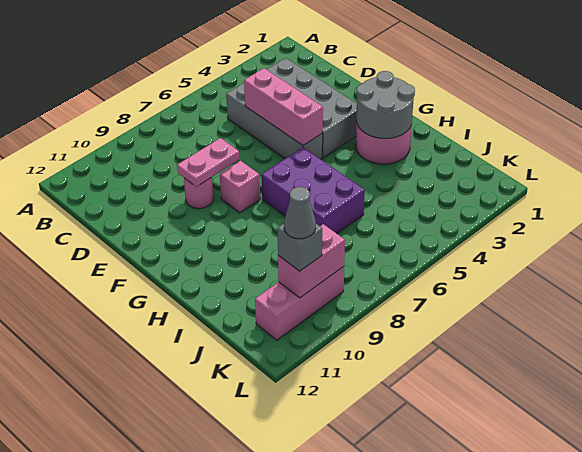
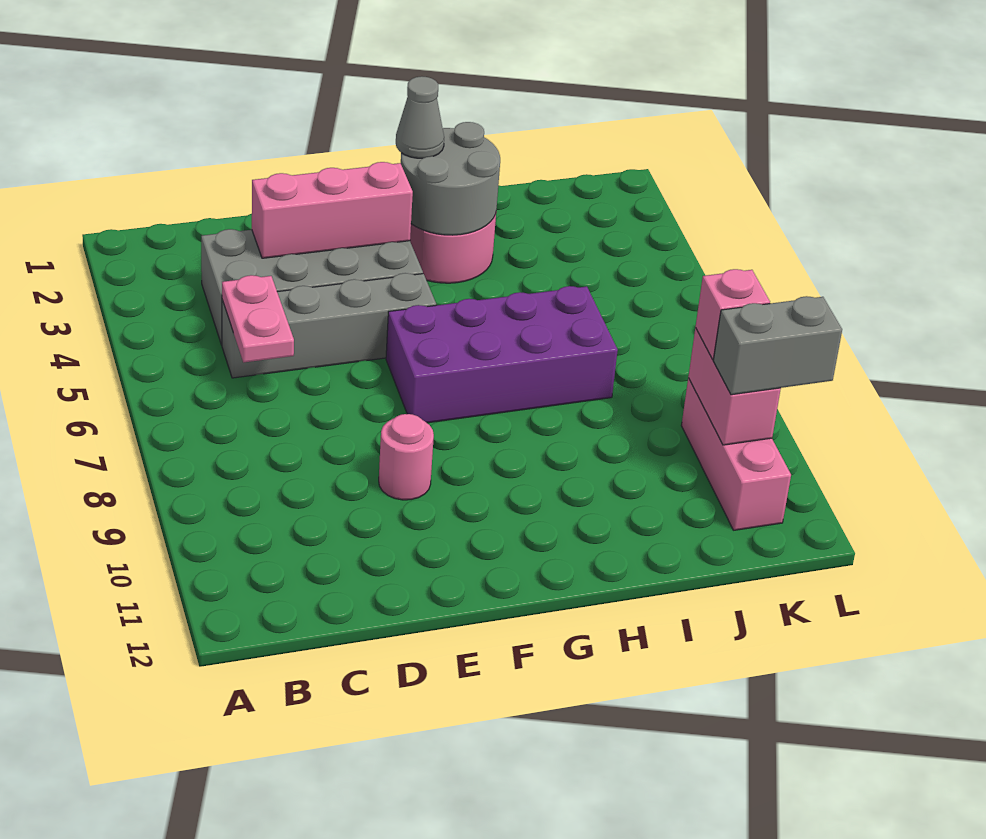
pink 1x3 brick [244,68,323,145] -> pink 1x3 brick moved to [252,162,413,258]
pink 1x2 plate [177,138,239,187] -> pink 1x2 plate moved to [222,275,294,362]
pink 1x1 brick [220,161,260,213] -> pink 1x1 brick moved to [696,269,770,359]
purple 2x3 brick [262,148,365,234] -> purple 2x4 brick [386,286,618,423]
grey 1x1 brick [277,224,322,271] -> grey 1x2 brick [713,296,842,395]
grey 1x1 cone [284,187,316,239] -> grey 1x1 cone moved to [396,76,444,158]

